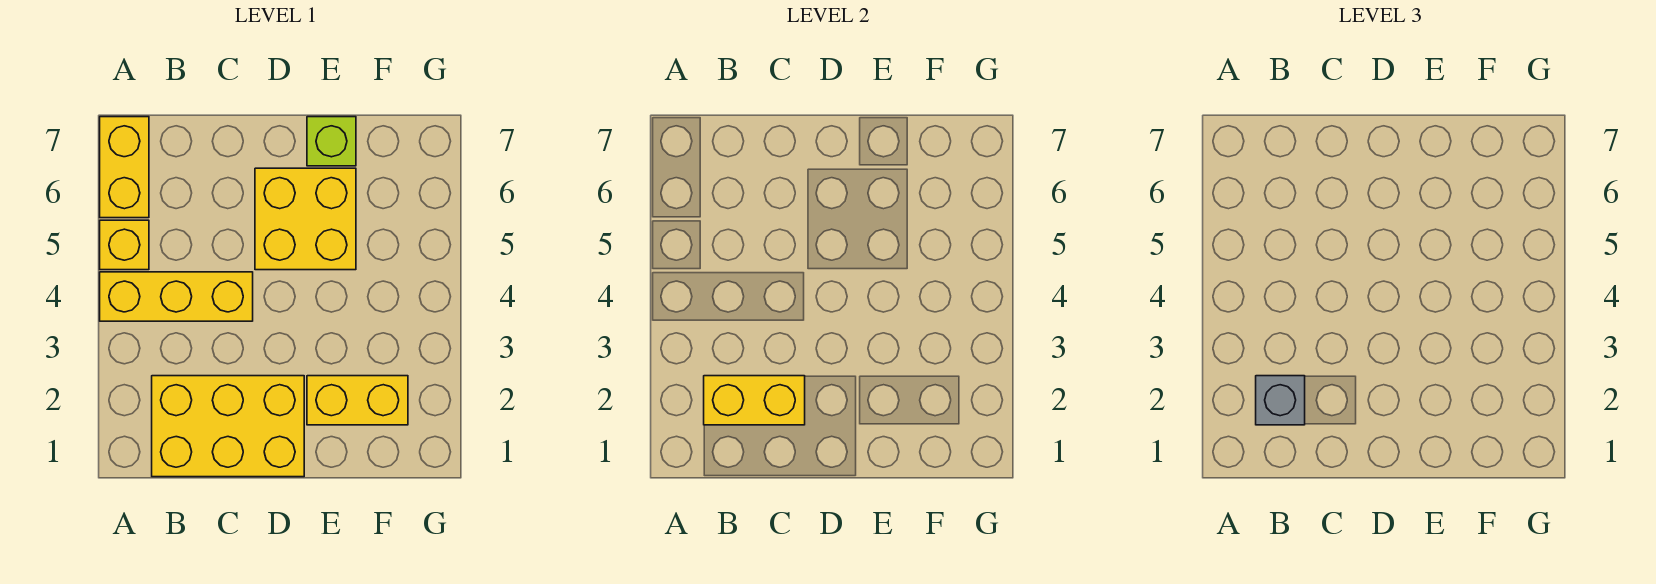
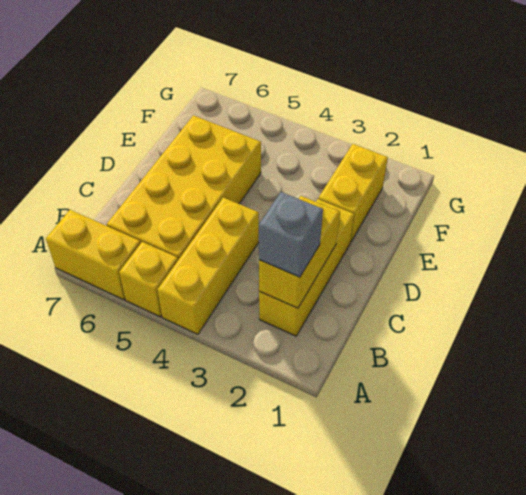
yellow 2x3 brick [152,376,304,477] -> yellow 1x3 brick [259,199,354,336]
yellow 2x2 brick [255,168,356,270] -> yellow 2x4 brick [107,115,261,260]
lime 1x1 brick [307,117,356,166] -> none

